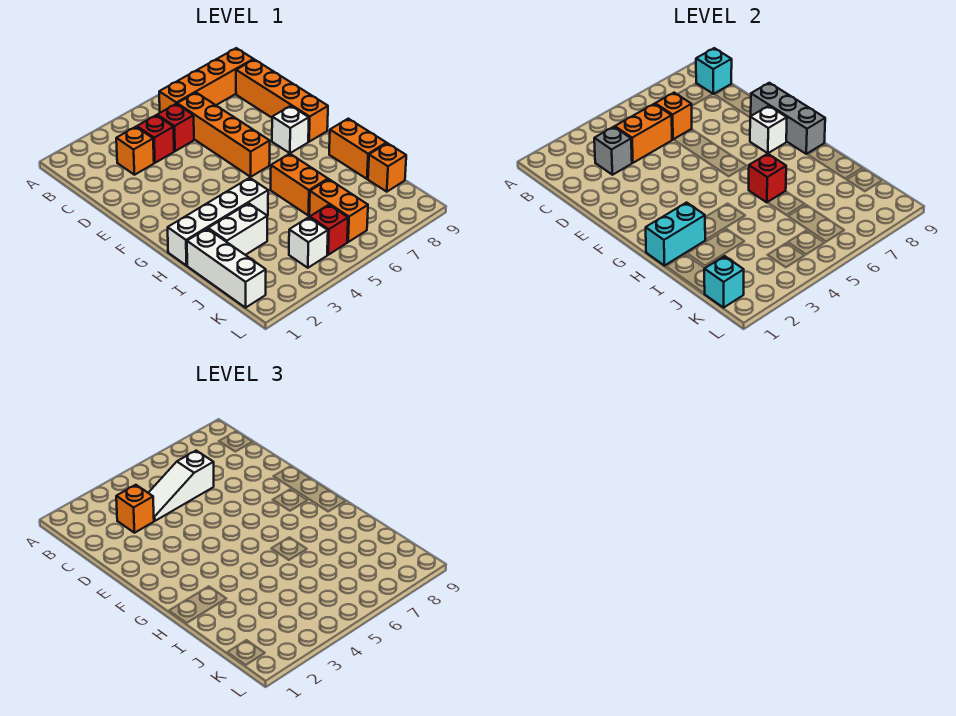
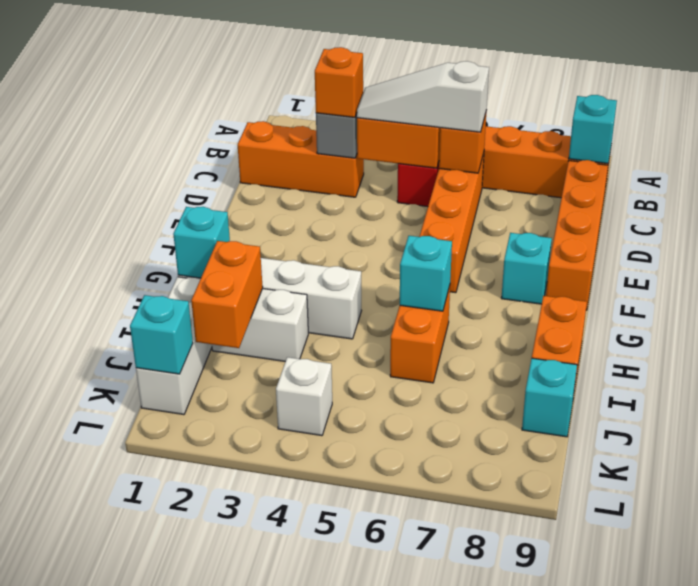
orange 1x1 brick [116,127,154,175] -> orange 1x3 brick [238,121,364,197]
red 1x1 brick [137,115,174,163] -> none
grey 1x3 brick [751,83,825,154] -> none
white 1x1 brick [272,106,309,153] -> cyan 1x1 brick [501,233,552,304]
white 1x1 brick [750,106,787,153] -> none
cyan 1x2 brick [646,203,705,266] -> cyan 1x1 brick [173,207,230,278]
red 1x1 brick [749,154,786,202] -> cyan 1x1 brick [400,236,452,311]
orange 1x2 brick [309,179,368,242] -> orange 1x2 brick moved to [191,241,263,348]
orange 1x1 brick [368,143,406,192] -> cyan 1x1 brick [522,358,577,437]
red 1x1 brick [310,205,348,255] -> none

